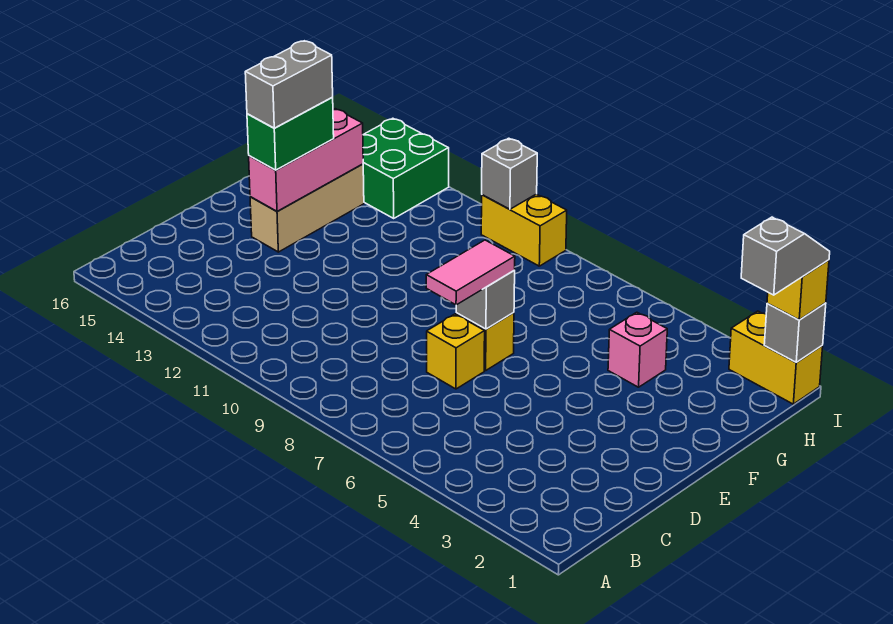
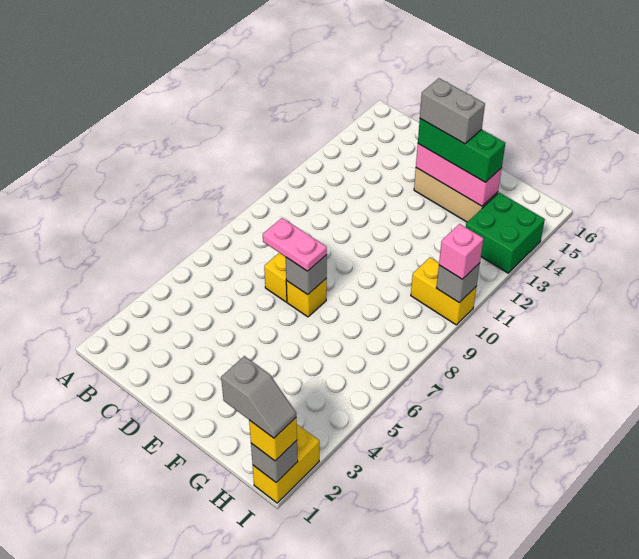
pink 1x2 tile [426,240,515,305] -> pink 1x2 plate [263,218,327,271]
green 1x2 brick [247,98,334,170] -> green 1x3 brick [418,119,505,182]
pink 1x1 brick [608,312,667,387] -> pink 1x1 brick moved to [439,224,483,279]
yellow 1x2 brick [481,194,567,266] -> yellow 1x2 brick turned to [411,257,476,325]

